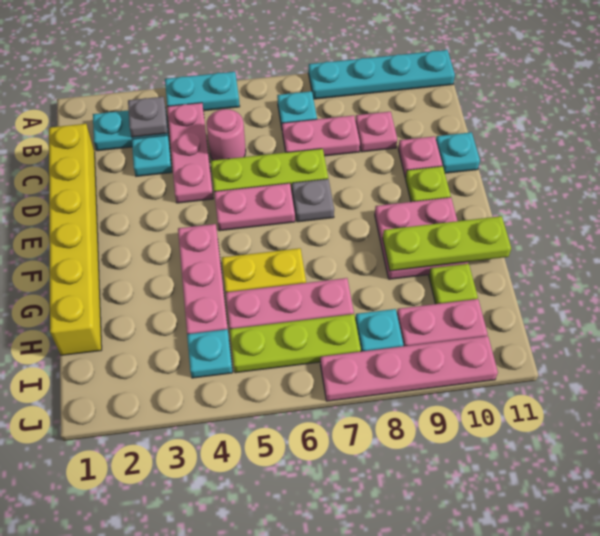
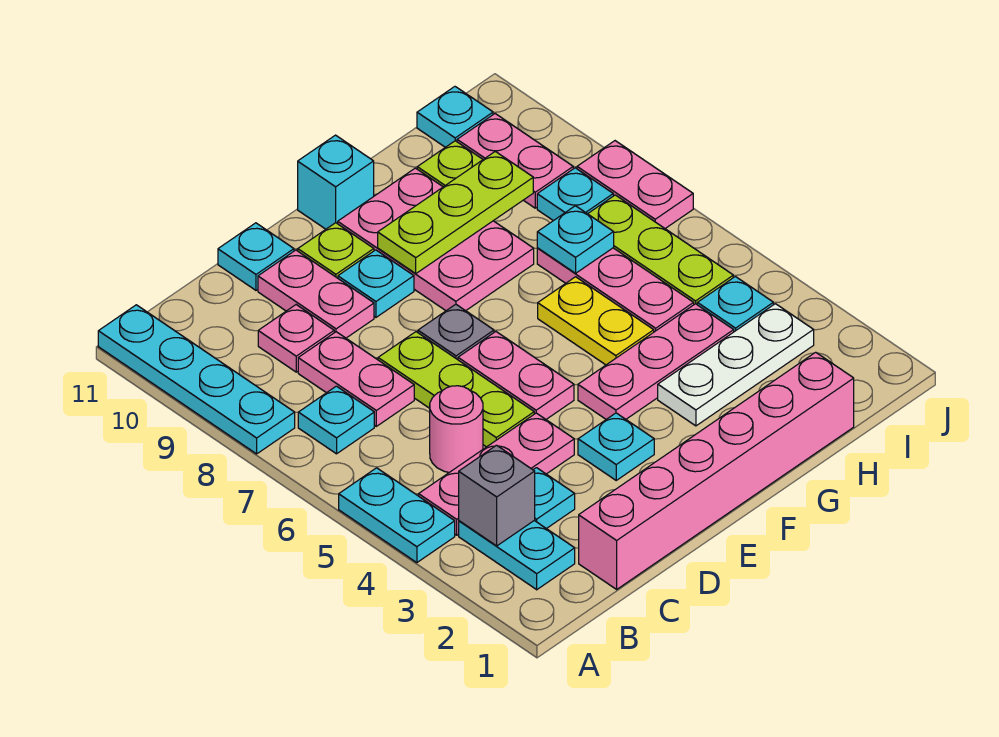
grey 1x1 plate [128,97,168,137] -> grey 1x1 brick [459,445,535,546]
yellow 1x6 brick [49,124,102,355] -> pink 1x6 brick [579,352,854,589]
pink 1x1 plate [398,136,442,178] -> pink 1x2 plate [258,250,374,338]
none -> cyan 1x1 plate [578,413,654,480]
none -> cyan 1x1 plate [338,250,414,317]
pink 2x2 plate [375,197,468,279] -> pink 2x3 plate [338,168,534,311]
none -> cyan 1x1 brick [298,135,374,229]
none -> white 1x3 plate [658,304,814,426]
lime 1x3 plate [383,216,511,271] -> lime 1x3 plate turned to [378,151,533,274]
none -> cyan 1x1 plate [537,206,614,273]
none -> cyan 1x1 plate [417,87,493,147]
pink 1x4 plate [320,336,498,401] -> pink 1x2 plate [577,141,693,228]

